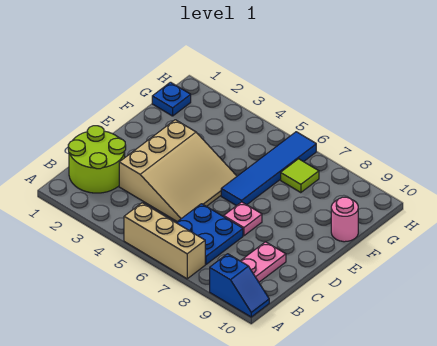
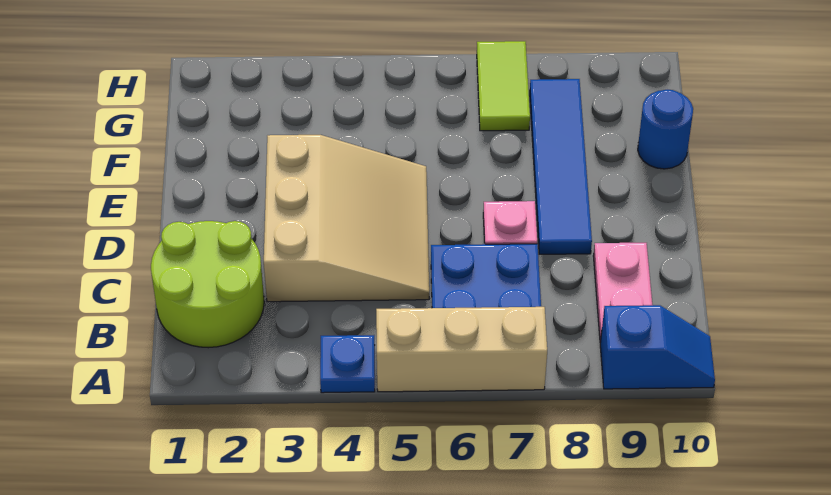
blue 1x4 tile [221,132,316,206] -> blue 1x4 tile moved to [530,79,592,254]
pink 1x1 round brick [331,197,358,242] -> blue 1x1 round brick [638,90,693,169]
blue 1x1 plate [152,82,191,116] -> blue 1x1 plate moved to [320,335,375,393]
lime 1x1 tile [281,159,319,193] -> lime 1x2 tile [477,41,530,131]

